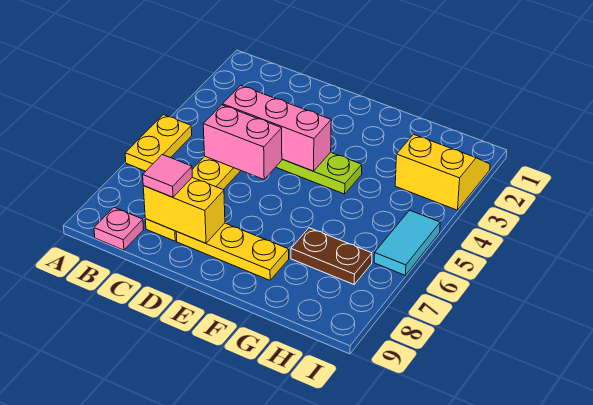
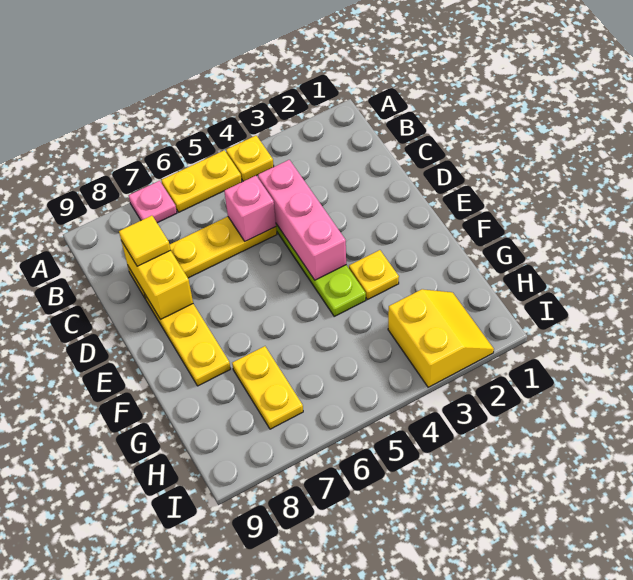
none -> yellow 1x1 plate [226,136,274,181]
pink 1x1 plate [94,208,144,250] -> pink 1x1 plate moved to [129,181,177,223]
pink 1x2 brick [203,105,282,179] -> pink 1x1 brick [224,176,276,241]
pink 1x1 tile [143,155,192,197] -> yellow 1x1 tile [119,216,171,266]
none -> yellow 1x1 plate [349,250,399,300]
brown 1x2 plate [291,228,372,284] -> yellow 1x2 plate [232,346,303,429]
cyan 1x2 tile [374,210,440,275] -> none

